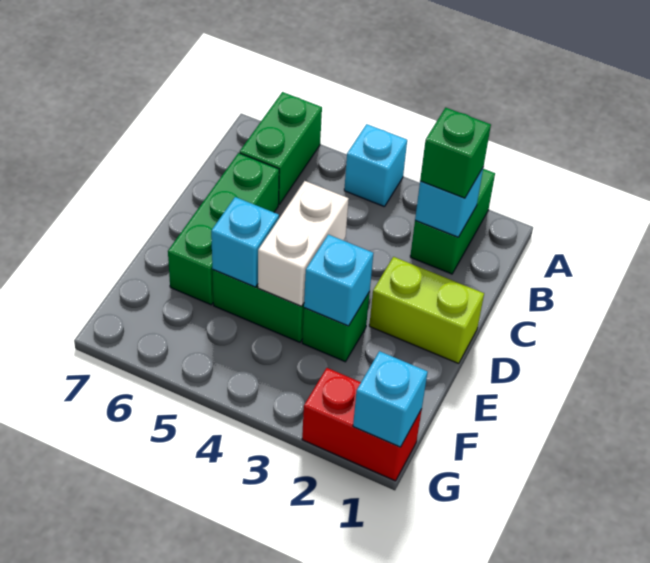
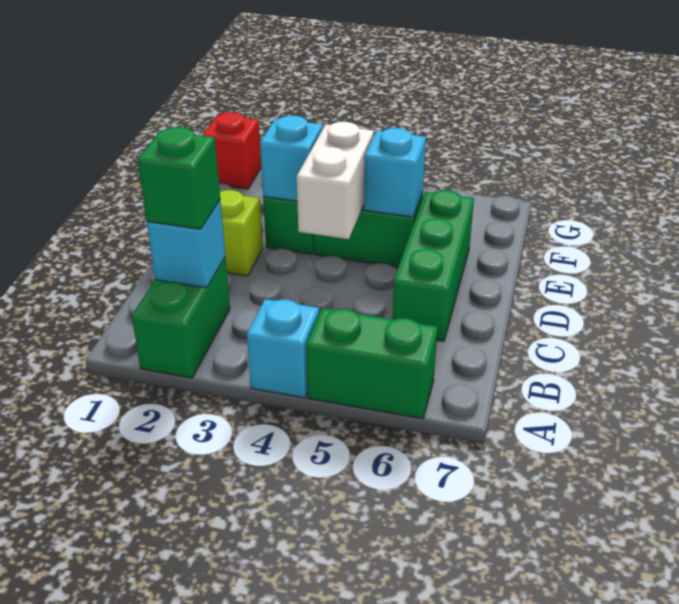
green 1x2 brick [240,92,322,204] -> green 1x2 brick turned to [306,308,438,419]
red 1x2 brick [302,368,422,481] -> red 1x1 brick [202,112,261,189]
cyan 1x1 brick [353,351,428,447] -> none

